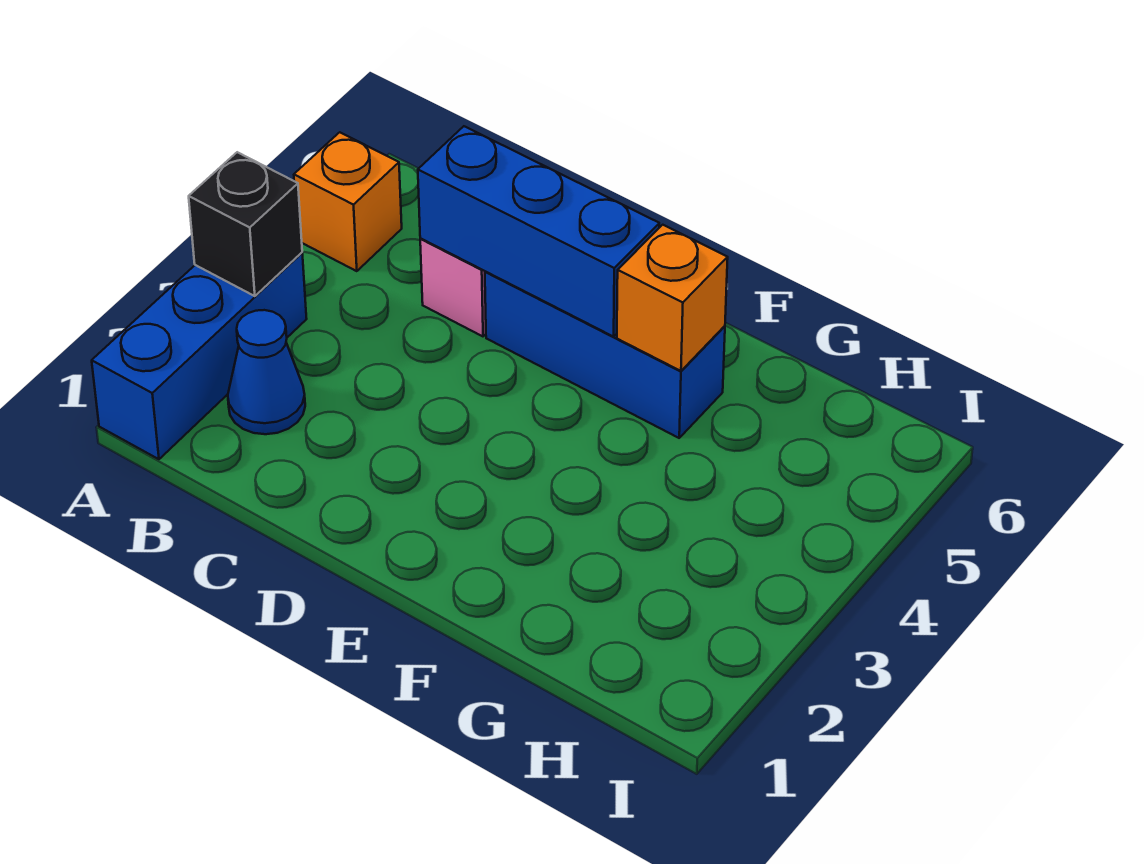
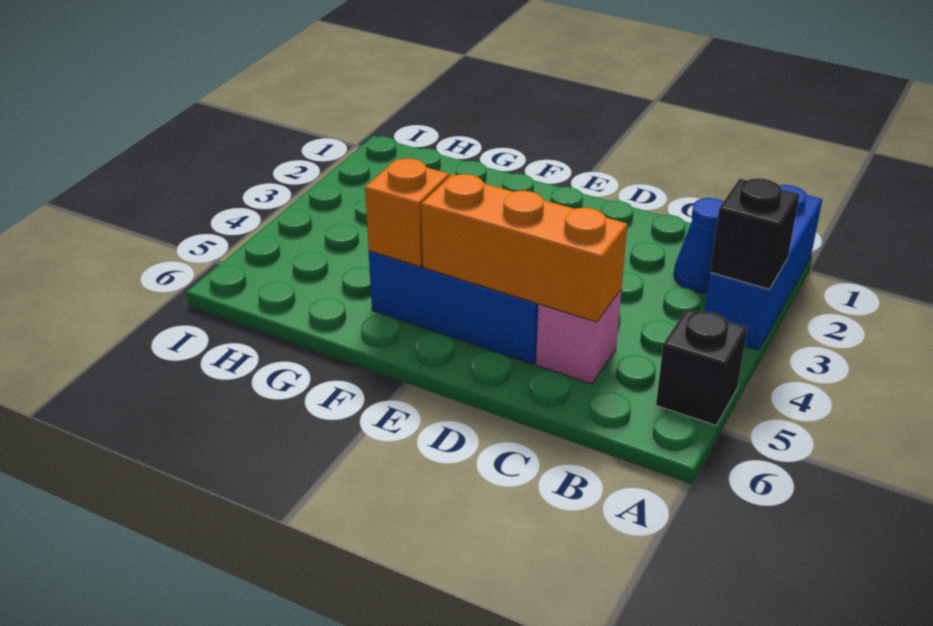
orange 1x1 brick [294,132,402,271] -> black 1x1 brick [656,309,748,425]
blue 1x3 brick [418,126,659,337] -> orange 1x3 brick [421,174,627,322]

